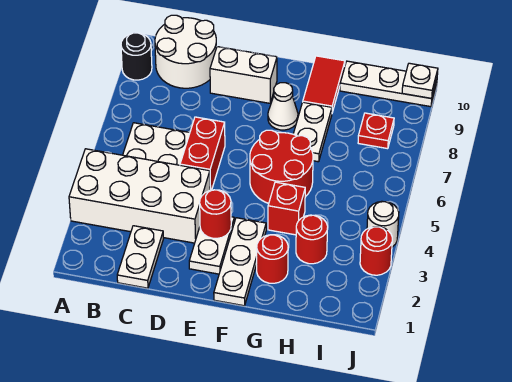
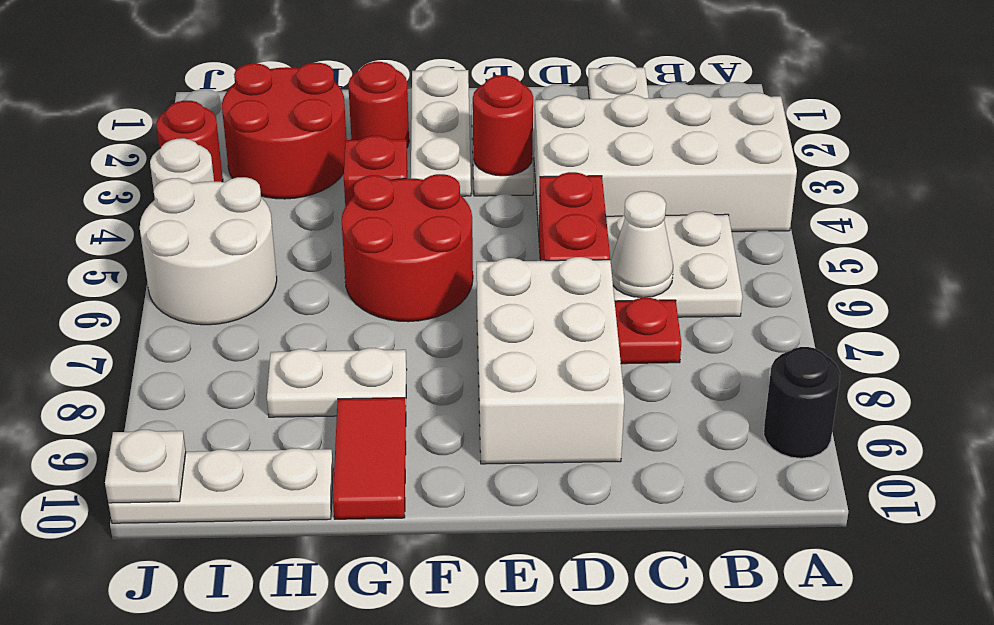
white 2x2 round brick [155,15,216,88] -> white 2x2 round brick moved to [140,177,277,325]
white 1x2 brick [210,47,277,103] -> white 2x3 brick [477,257,624,464]
white 1x1 cone [268,83,298,130] -> white 1x1 cone moved to [611,191,673,298]
white 1x2 plate [293,102,332,162] -> white 1x2 plate turned to [267,348,407,417]
red 1x1 round brick [296,215,328,264] -> red 2x2 round brick [222,63,347,199]
red 1x1 plate [358,113,394,149] -> red 1x1 plate moved to [615,298,681,364]

